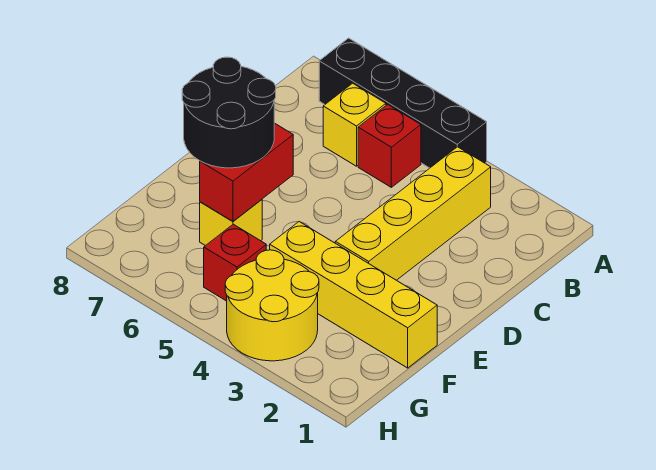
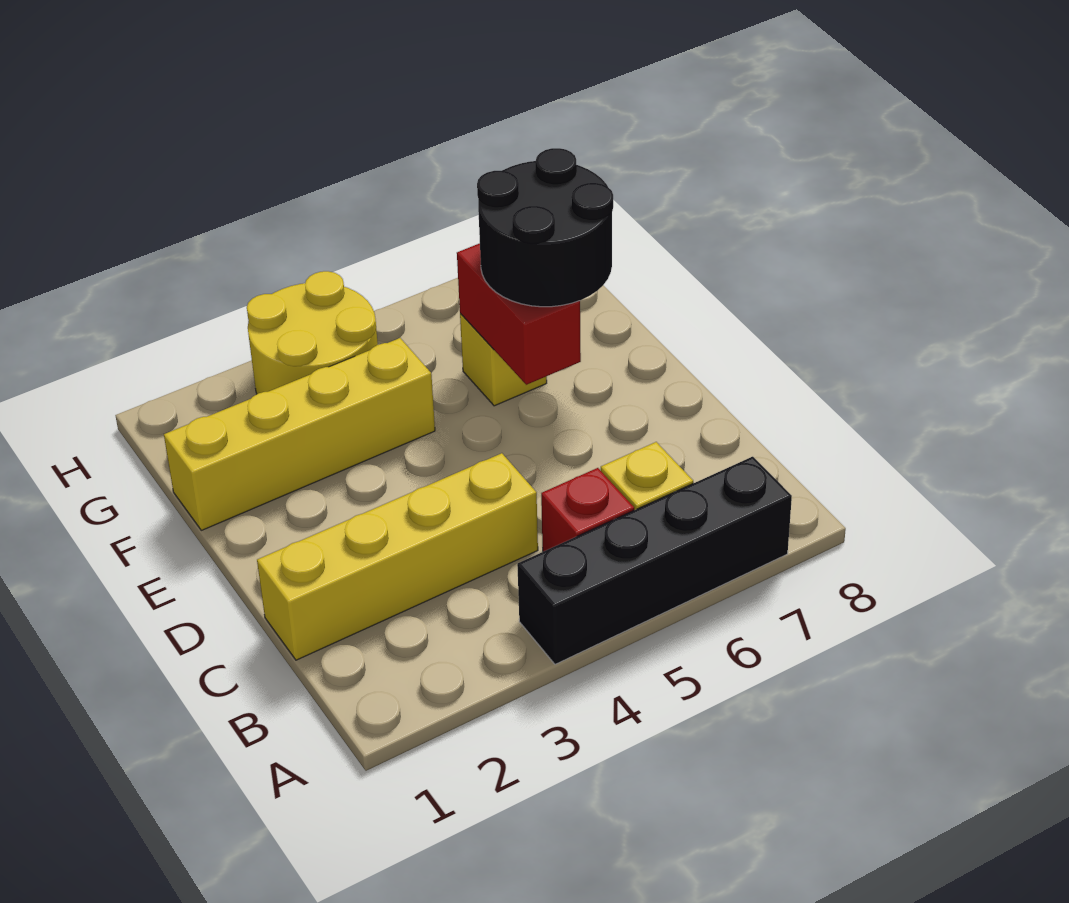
yellow 1x4 brick [335,147,491,280] -> yellow 1x4 brick turned to [257,453,538,660]
red 1x1 brick [204,224,266,301] -> none

